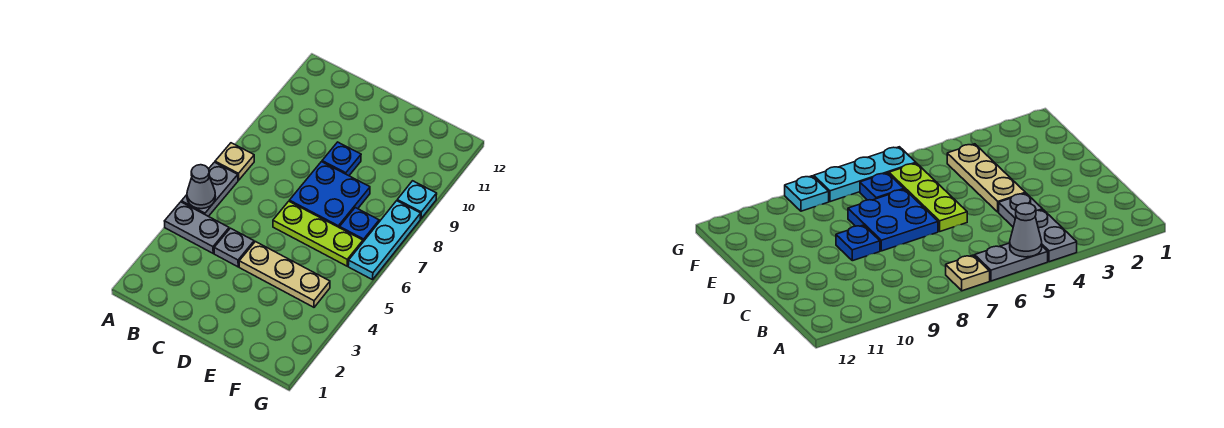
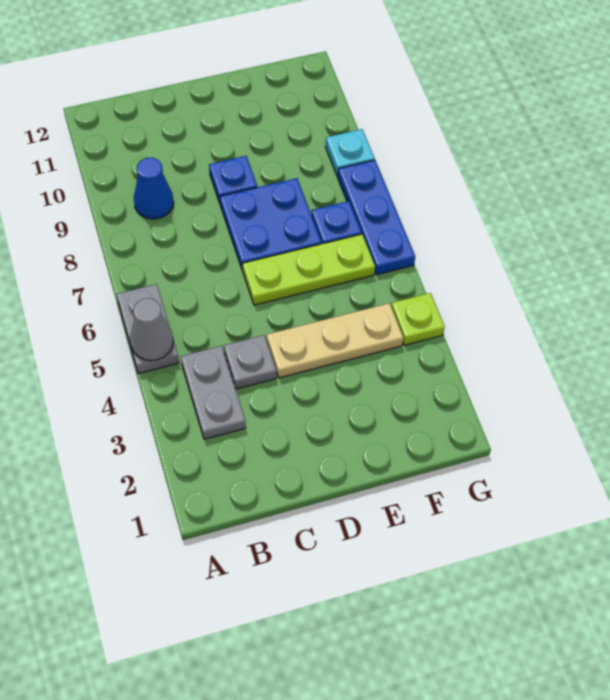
grey 1x2 plate [165,202,229,253] -> grey 1x2 plate turned to [181,346,246,439]
tan 1x1 plate [215,143,254,180] -> none
none -> blue 1x1 cone [134,158,174,219]
none -> lime 1x1 plate [391,293,445,345]
cyan 1x3 plate [348,201,421,280] -> blue 1x3 plate [338,160,415,275]

